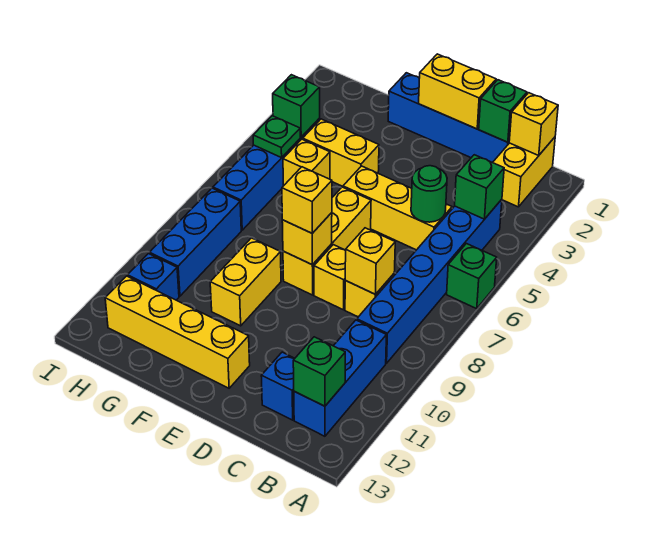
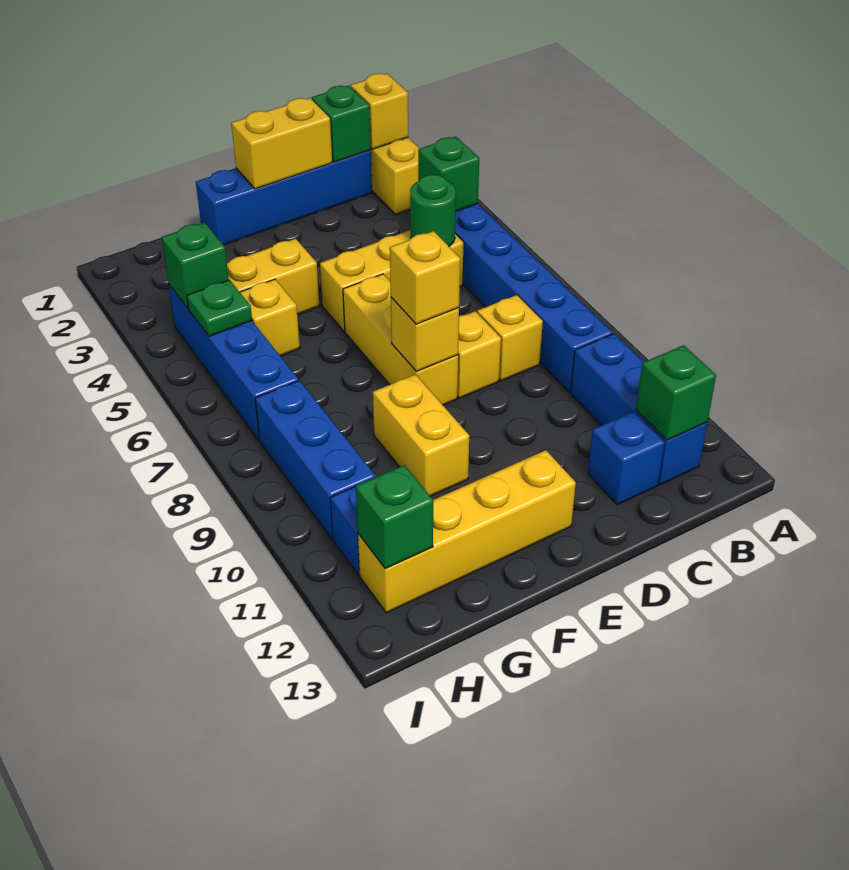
green 1x1 brick [447,244,497,309] -> green 1x1 brick moved to [356,465,433,569]
yellow 1x1 brick [345,228,395,294] -> none

